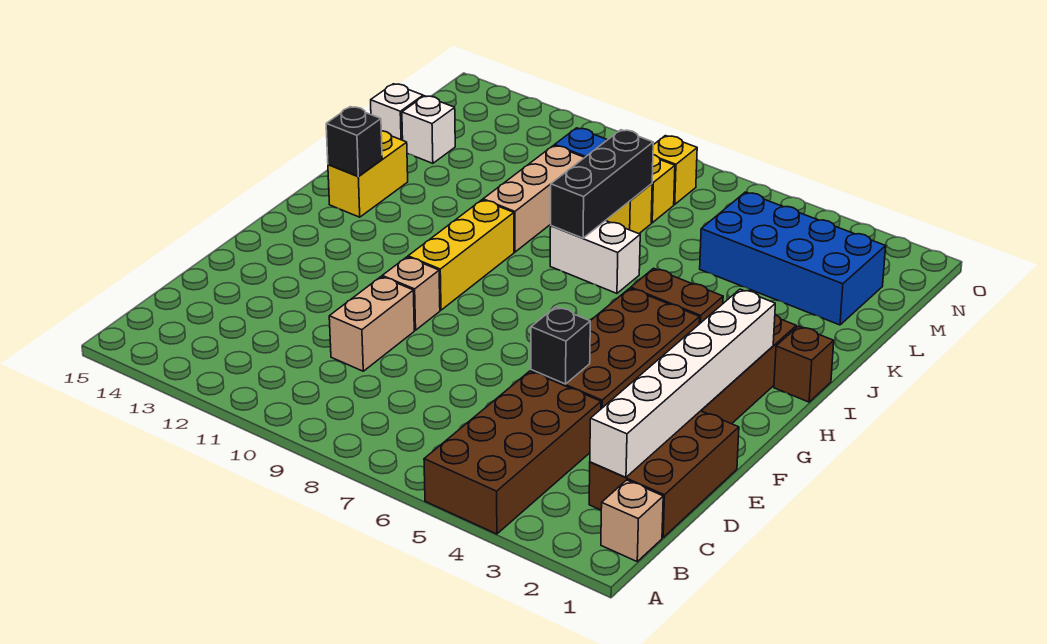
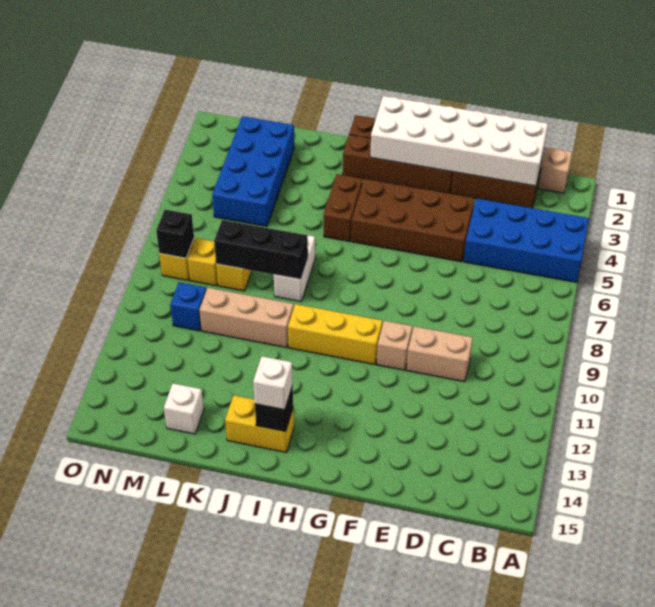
brown 2x4 brick [424,371,601,534] -> blue 2x4 brick [464,198,589,282]
white 1x6 brick [590,289,775,477] -> white 2x6 brick [370,96,548,186]
black 1x1 brick [531,307,590,384] -> black 1x1 brick moved to [156,210,194,258]
white 1x1 brick [371,84,423,140] -> white 1x1 brick moved to [253,356,293,410]

